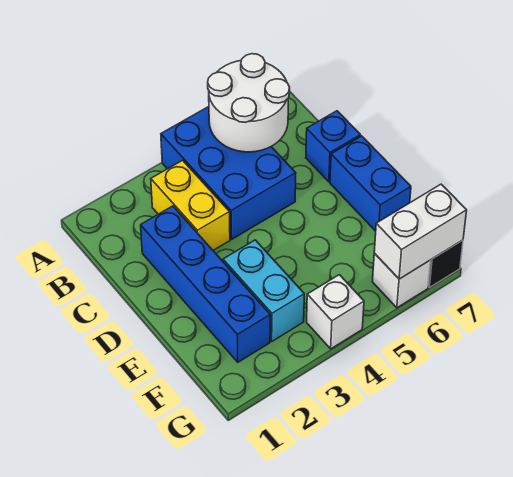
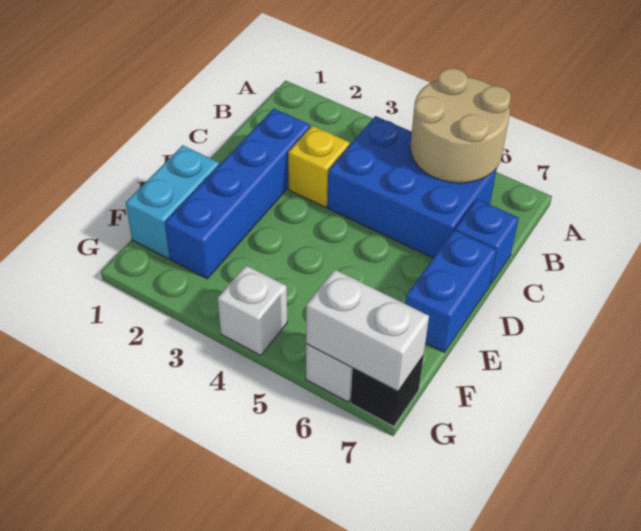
blue 2x3 brick [161,107,296,239] -> blue 2x3 brick turned to [327,116,497,258]
white 2x2 round brick [208,54,290,152] -> tan 2x2 round brick [410,68,511,183]
yellow 1x2 brick [151,160,230,250] -> yellow 1x1 brick [288,126,350,207]
cyan 1x2 brick [223,240,304,341] -> cyan 1x2 brick moved to [126,145,219,258]

